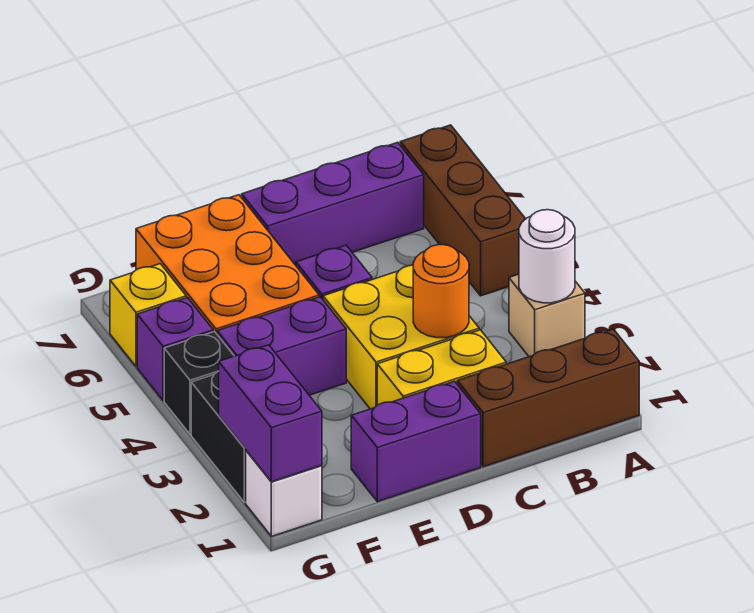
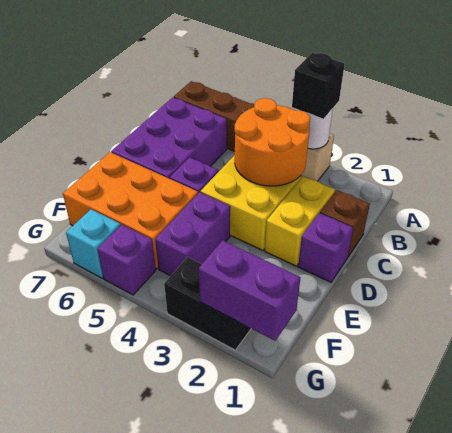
brown 1x3 brick [457,329,639,467] -> brown 1x1 brick [320,190,370,257]
purple 1x3 brick [242,142,424,265] -> purple 2x3 brick [111,97,227,179]
orange 1x1 round brick [413,245,469,338] -> orange 2x2 round brick [234,98,310,186]
purple 1x2 brick [351,381,481,502] -> purple 1x1 brick [298,213,353,282]
white 1x1 brick [246,451,322,536] -> none
black 1x1 brick [164,332,234,434] -> black 1x1 brick moved to [292,53,345,119]
yellow 1x1 brick [110,264,186,366] -> cyan 1x1 brick [66,209,121,278]

